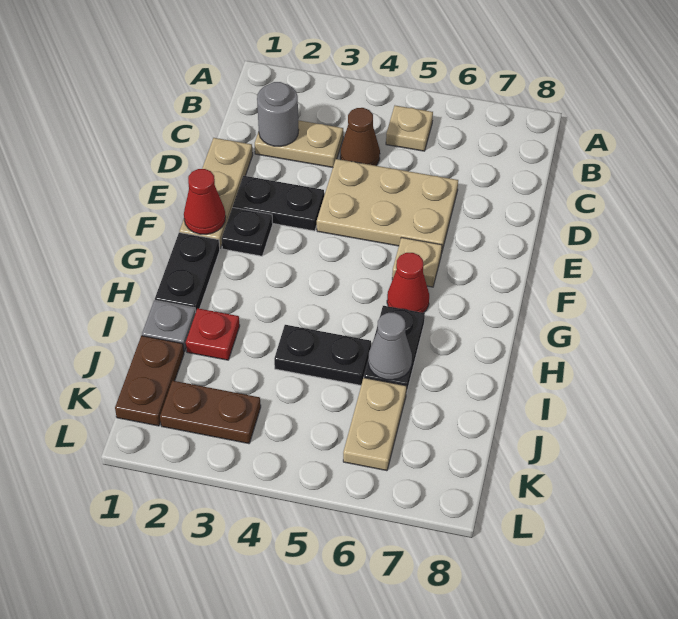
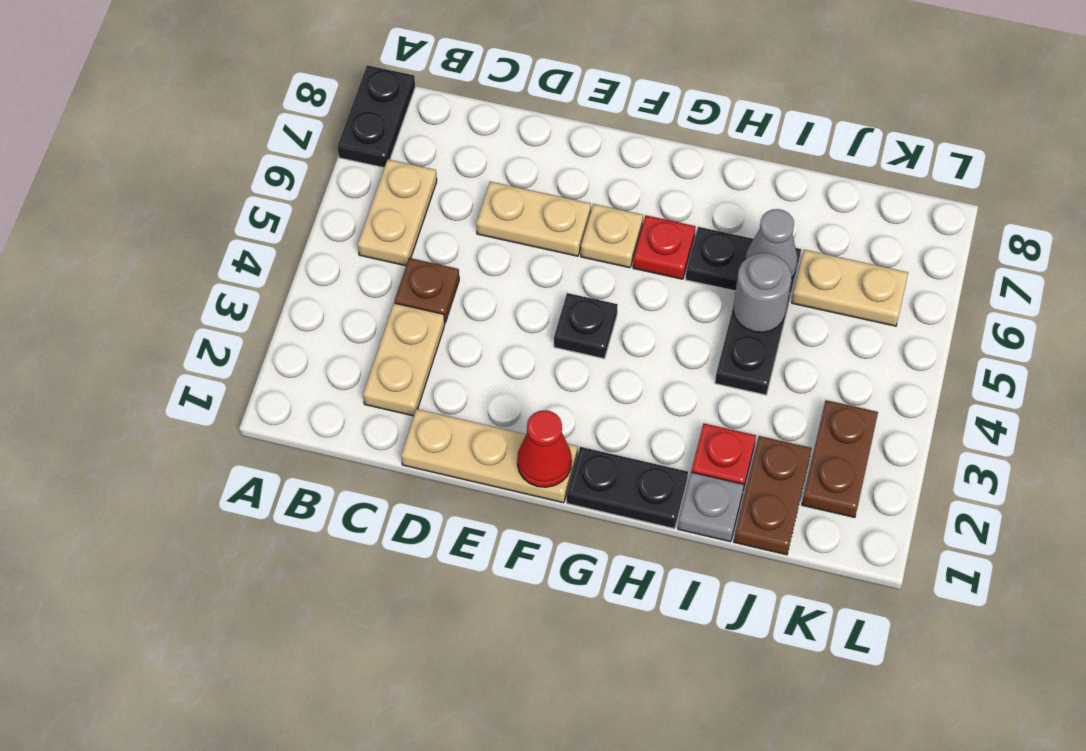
tan 1x1 plate [386,106,433,151] -> tan 1x2 plate [358,159,437,266]
grey 1x1 round brick [257,82,299,146] -> grey 1x1 round brick moved to [733,253,792,332]
brown 1x1 cone [340,108,380,166] -> brown 1x1 plate [394,258,459,323]
tan 2x3 plate [317,159,458,251] -> tan 1x2 plate [476,182,591,256]
black 1x2 plate [233,176,324,231] -> black 1x2 plate moved to [337,65,415,168]
black 1x1 plate [222,207,273,256] -> black 1x1 plate moved to [554,293,618,359]
red 1x1 cone [387,253,429,313] -> red 1x1 plate [633,215,695,279]
brown 1x2 plate [115,336,184,426] -> brown 1x2 plate turned to [734,436,812,555]

